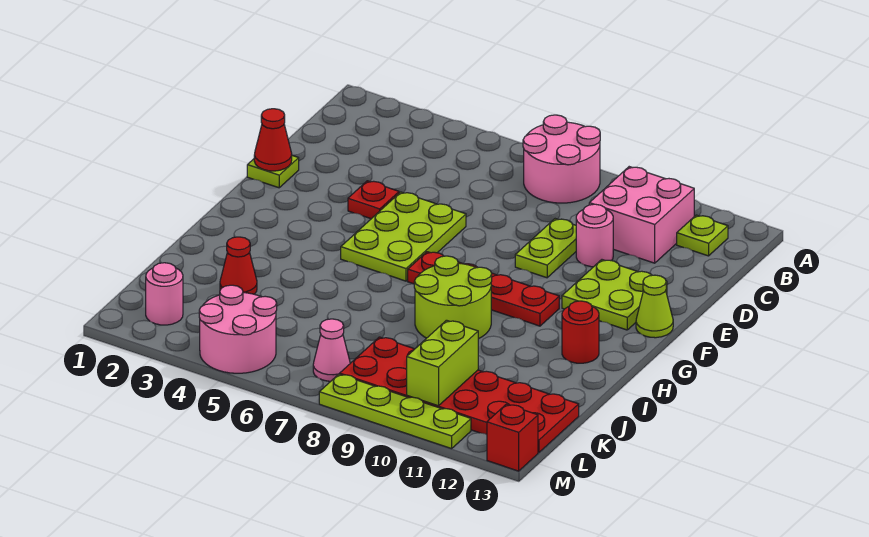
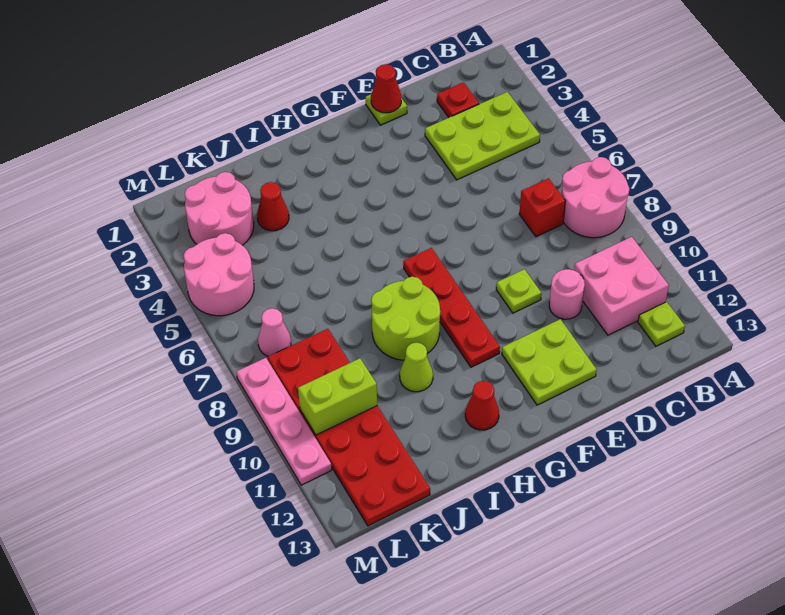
lime 1x2 plate [515,219,576,278] -> lime 1x1 plate [496,269,541,313]
red 1x1 plate [348,181,399,219] -> red 1x1 plate moved to [437,82,479,117]
lime 2x3 plate [341,192,466,281] -> lime 2x3 plate moved to [425,92,540,180]
lime 1x1 cone [636,275,673,338] -> lime 1x1 cone moved to [400,343,433,392]
red 1x1 round brick [562,301,599,363] -> red 1x1 cone [465,381,499,430]
pink 1x1 round brick [146,263,183,325] -> pink 2x2 round brick [185,172,254,245]
lime 1x4 plate [319,374,471,449] -> pink 1x4 plate [236,358,332,485]
red 1x1 brick [487,404,538,471] -> red 1x1 brick moved to [519,178,565,237]

